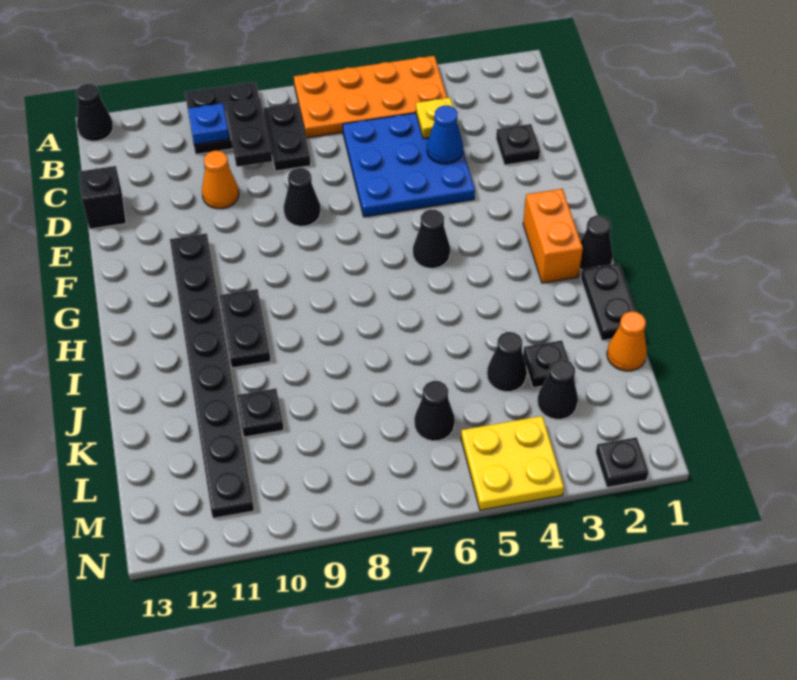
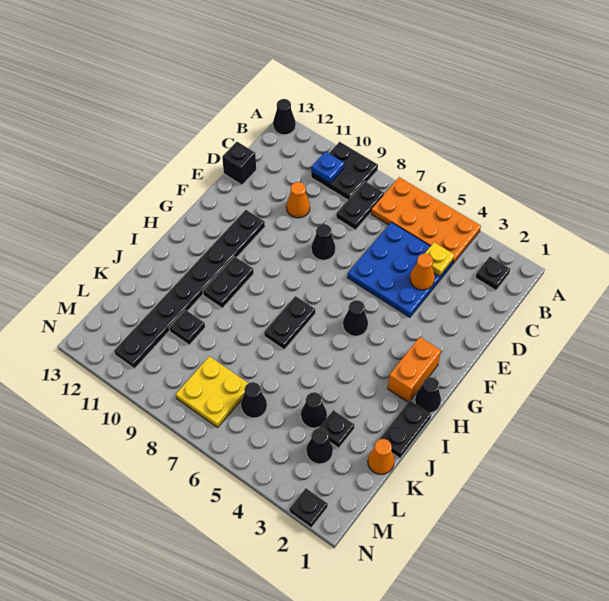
black 1x2 plate [225,98,272,167] -> black 1x2 plate moved to [264,296,315,349]
black 1x1 plate [496,124,540,165] -> black 1x1 plate moved to [476,257,510,290]
blue 1x1 cone [427,106,463,164] -> orange 1x1 cone [410,254,435,290]
yellow 2x2 plate [461,416,564,510] -> yellow 2x2 plate moved to [176,356,248,427]

